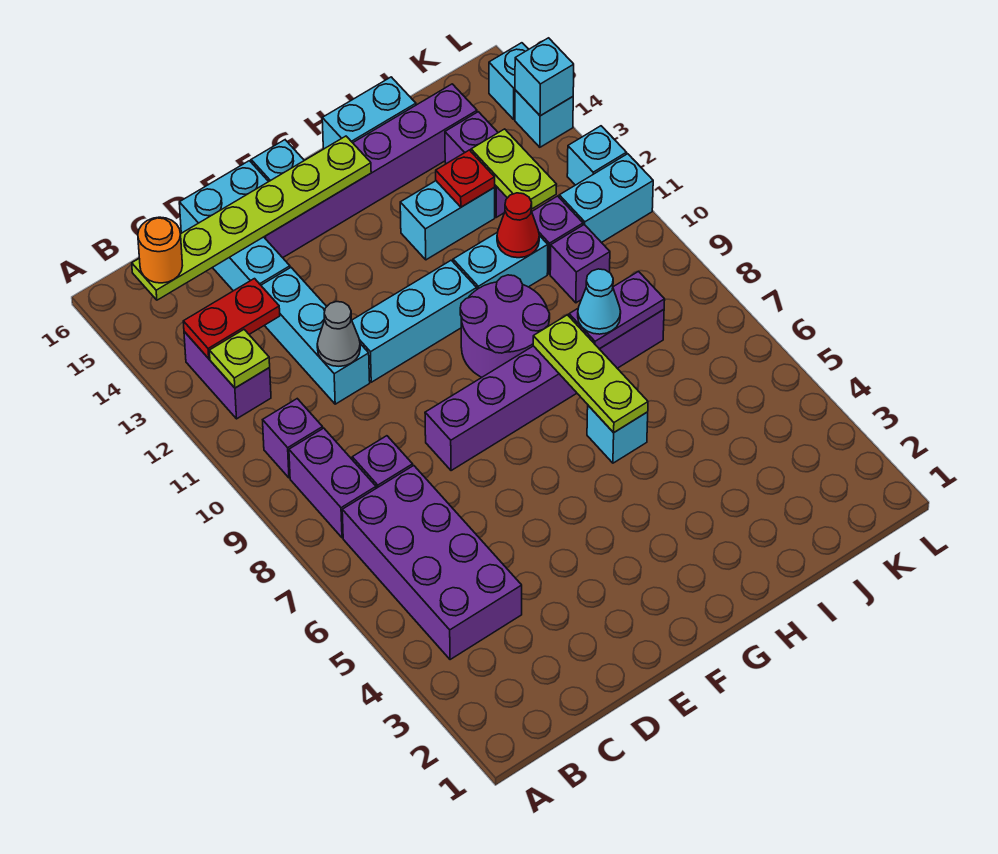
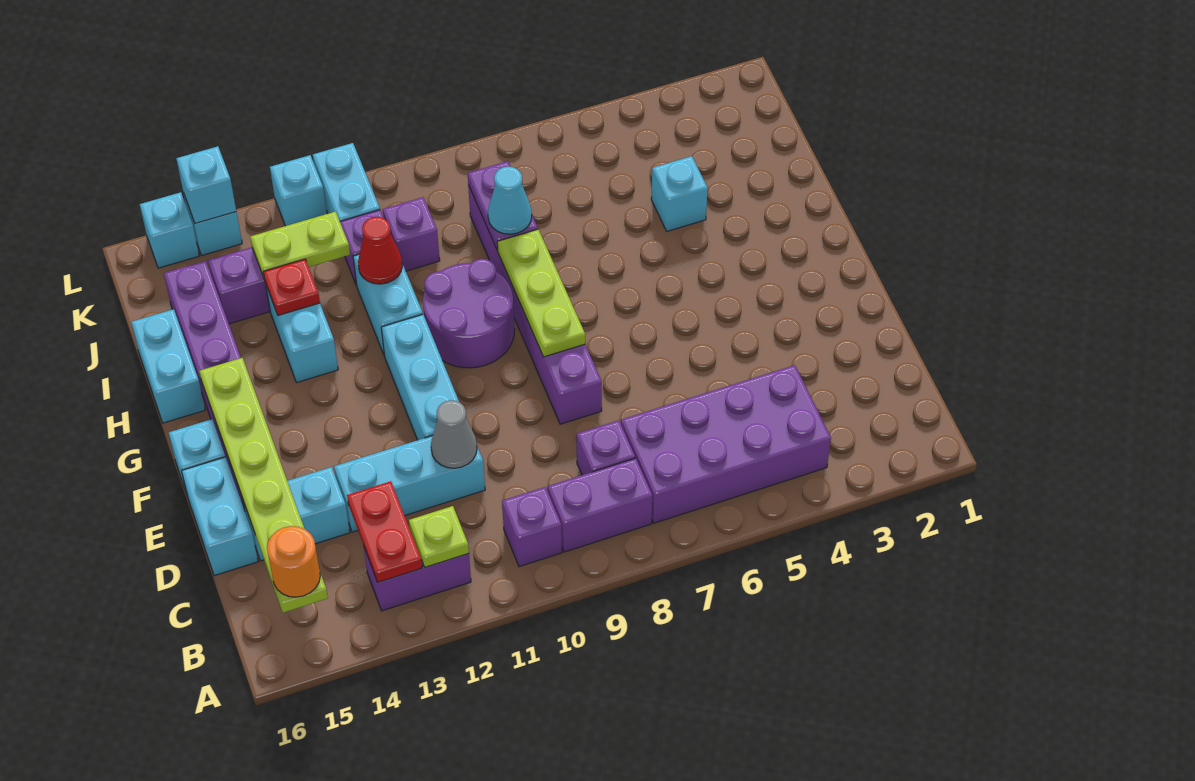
cyan 1x1 brick [587,406,648,463] -> cyan 1x1 brick moved to [651,156,708,231]
lime 1x3 plate [533,315,648,433] -> lime 1x3 plate turned to [497,229,585,357]

